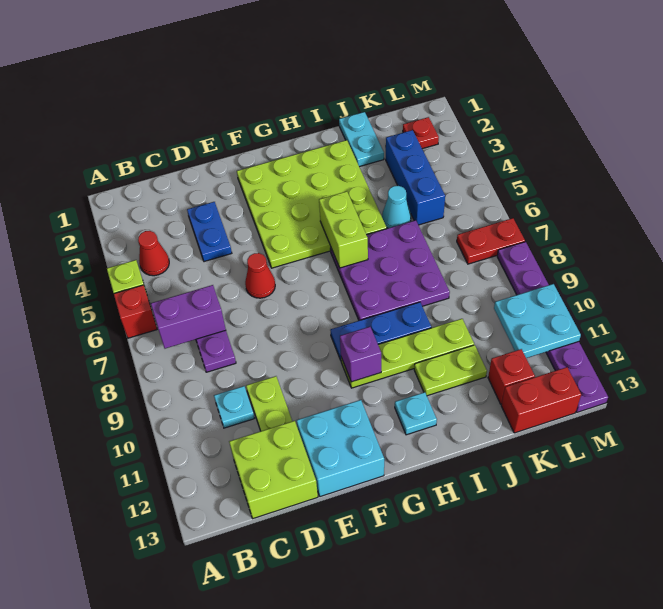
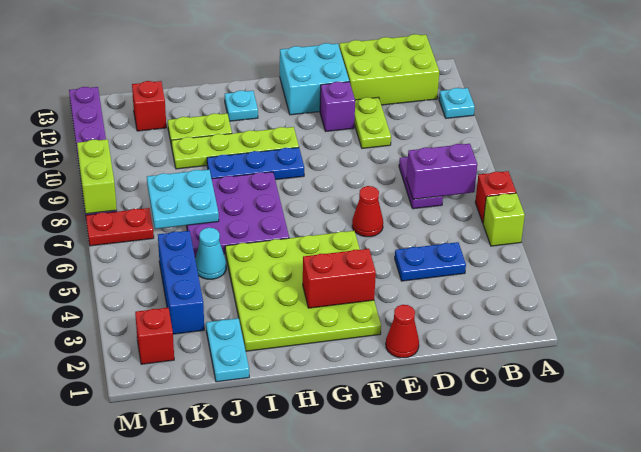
red 1x1 cone [138,231,169,276] -> red 1x1 cone moved to [386,305,419,358]
cyan 1x1 plate [214,386,254,428] -> cyan 1x1 plate moved to [439,88,475,118]
lime 2x2 brick [229,421,318,518] -> lime 2x3 brick [339,34,439,105]
blue 1x2 plate [187,202,232,262] -> blue 1x2 plate turned to [395,242,466,281]
purple 1x1 brick [340,327,381,382] -> purple 1x1 brick moved to [320,82,355,131]
lime 1x2 brick [319,191,368,268] -> lime 1x2 brick moved to [77,139,117,214]
red 1x2 brick [501,367,581,433] -> red 1x2 brick moved to [303,249,376,308]
red 1x1 plate [403,117,439,149] -> red 1x1 brick [135,308,174,364]
cyan 2x2 plate [494,284,581,358] -> cyan 2x2 plate moved to [147,169,219,229]

